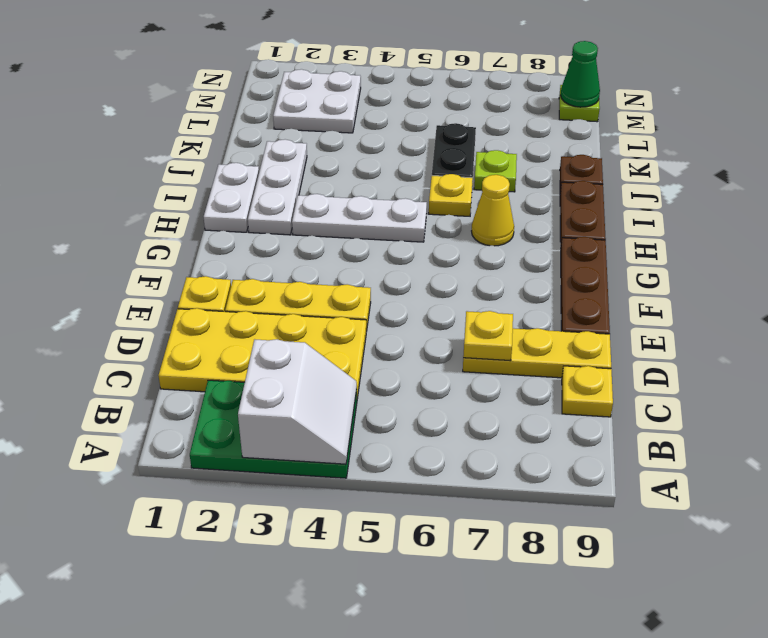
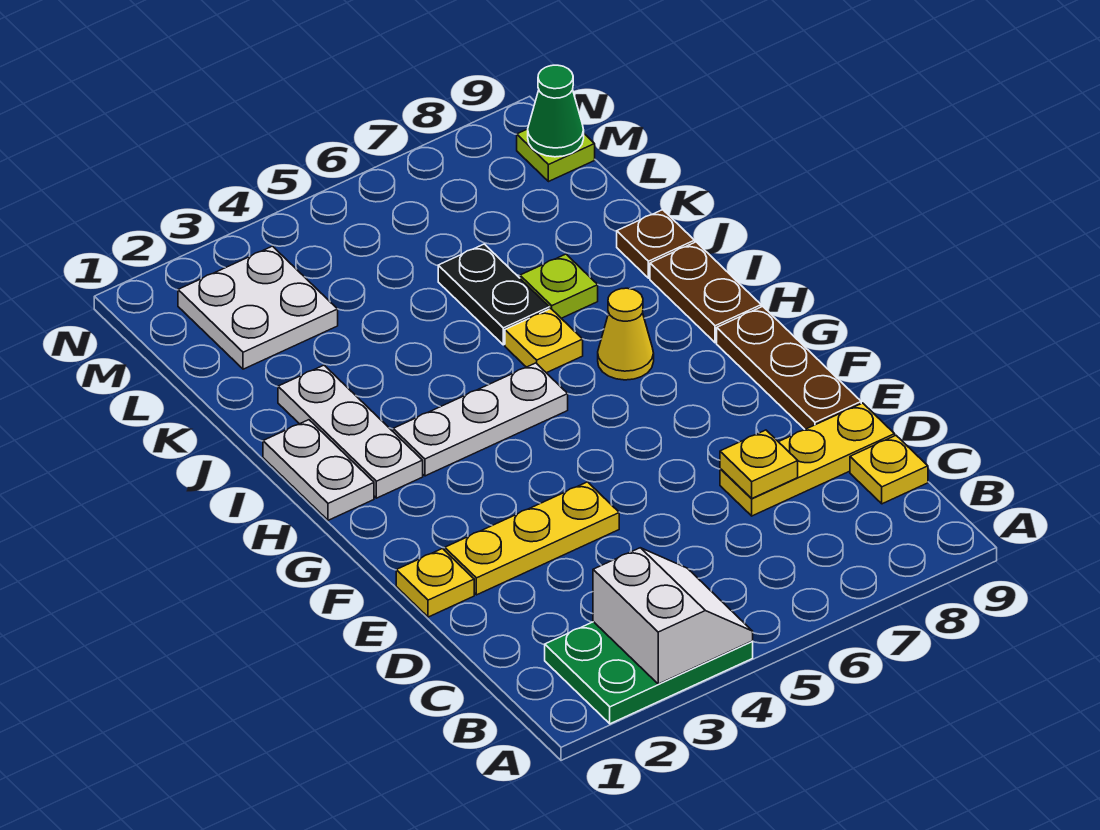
yellow 2x4 plate [159,308,366,399] -> none

